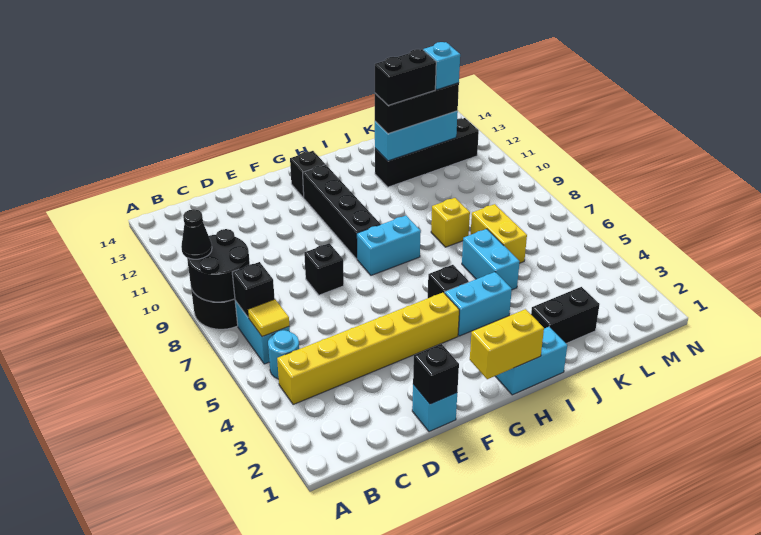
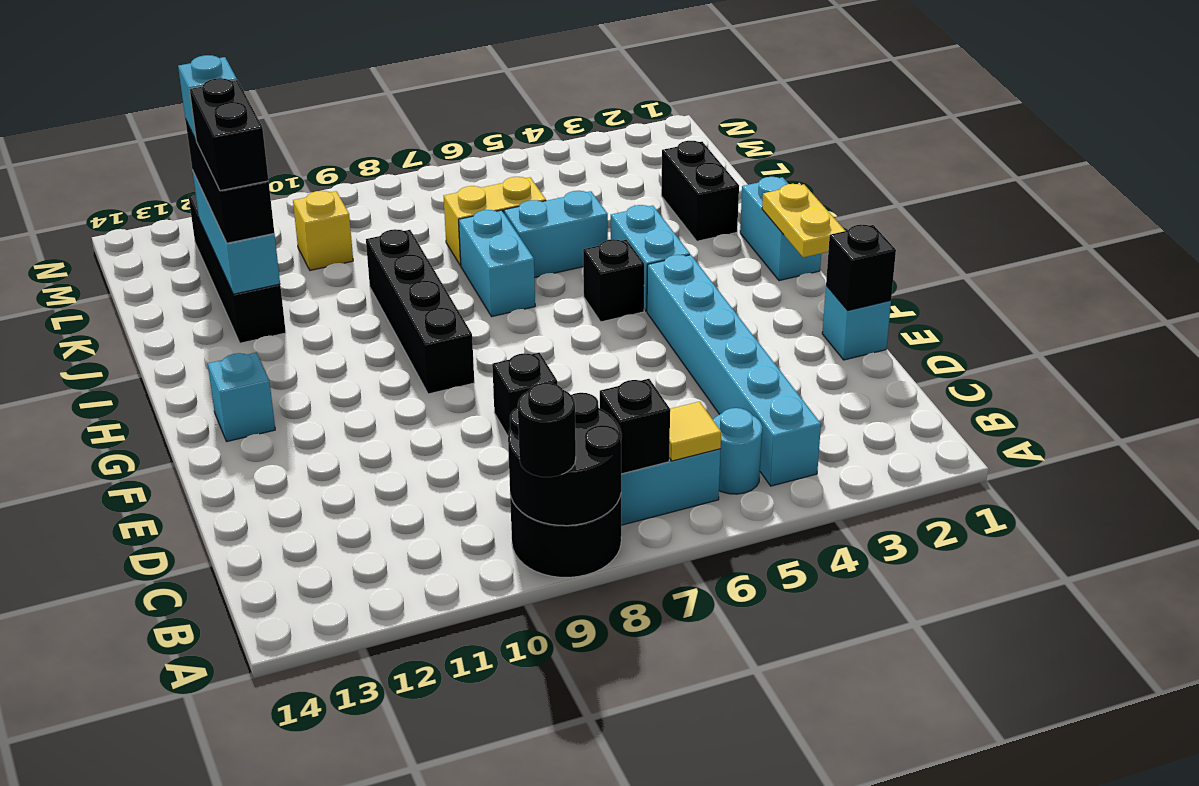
black 1x1 cone [181,209,212,259] -> black 1x1 round brick [518,383,576,477]
yellow 1x6 brick [277,292,459,405] -> cyan 1x6 brick [647,255,821,486]
yellow 1x2 brick [470,309,544,379] -> yellow 1x2 plate [762,184,845,257]
cyan 1x2 brick [357,216,421,275] -> cyan 1x2 brick moved to [459,210,535,317]
black 1x4 brick [303,165,380,259] -> black 1x4 brick turned to [366,229,474,394]
black 1x1 brick [290,151,325,197] -> cyan 1x1 brick [208,352,275,441]
yellow 1x1 brick [431,198,470,247] -> yellow 1x1 brick moved to [293,191,353,270]

